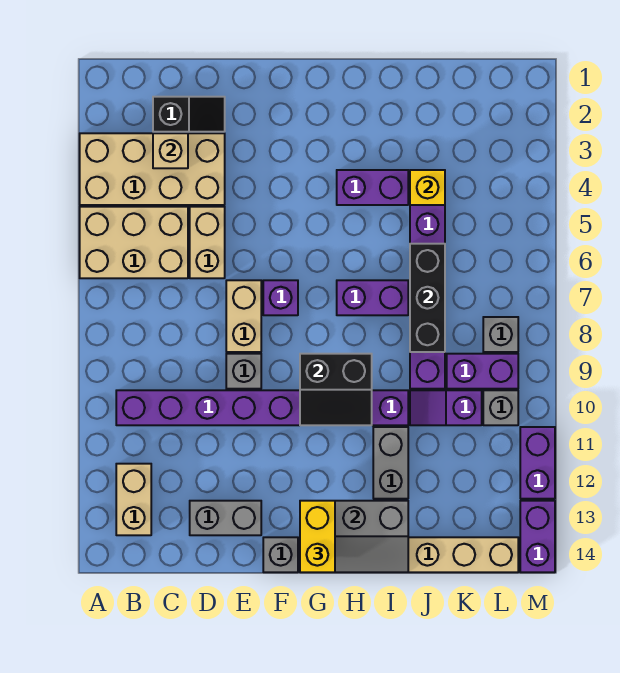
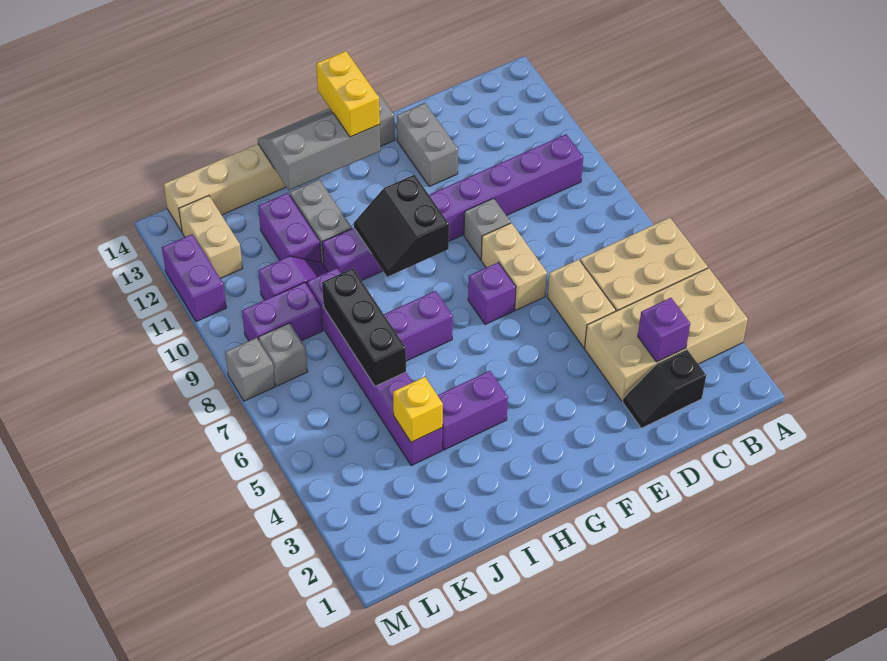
tan 1x2 brick [116,464,151,535] -> tan 1x2 brick moved to [179,196,243,279]
tan 1x1 brick [153,133,188,168] -> purple 1x1 brick [638,298,690,362]
grey 1x2 brick [190,501,261,535] -> grey 1x2 brick turned to [397,103,458,186]
black 2x2 slope [300,354,372,425] -> black 2x2 slope turned to [354,175,449,277]
grey 1x1 brick [483,390,518,425] -> grey 1x1 brick moved to [225,338,275,401]
purple 1x2 brick [520,501,555,572] -> purple 1x2 brick moved to [258,193,321,262]

